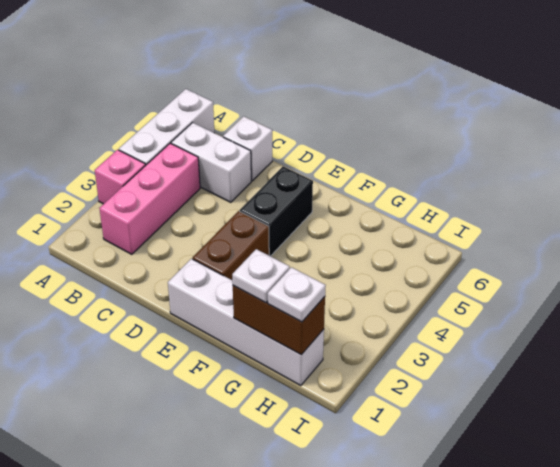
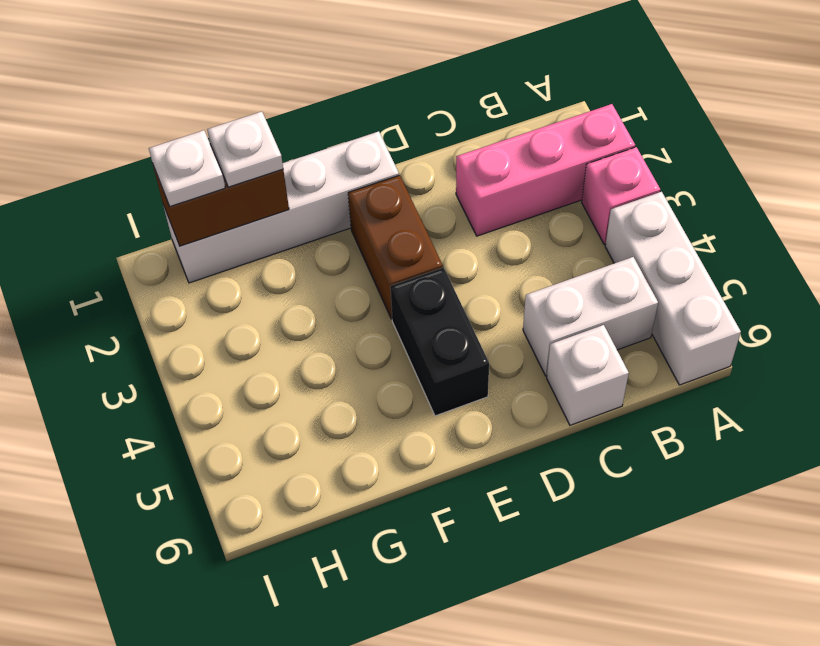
pink 1x3 brick [99,143,200,254] -> pink 1x3 brick turned to [456,104,635,236]

